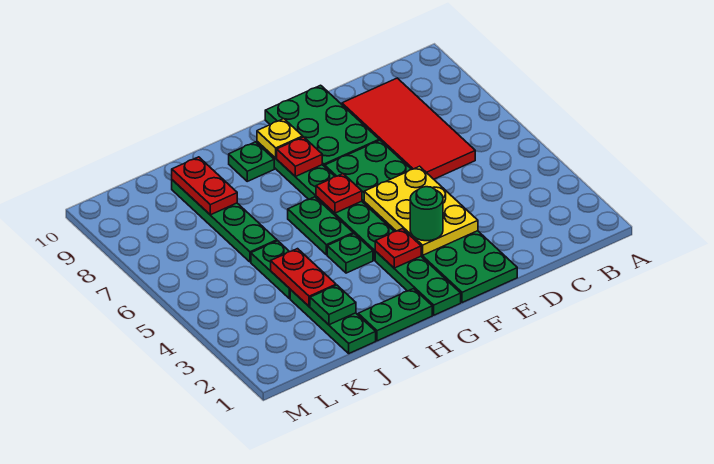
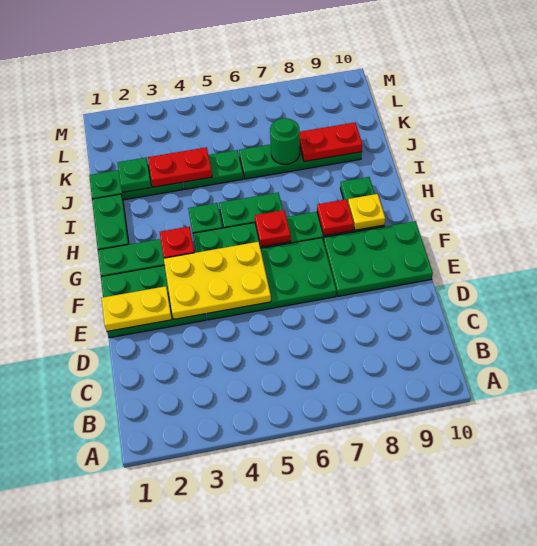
red 2x4 tile [342,78,475,179] -> none
none -> yellow 1x2 plate [101,286,172,331]
green 1x1 round brick [410,187,443,241] -> green 1x1 round brick moved to [270,118,300,164]

